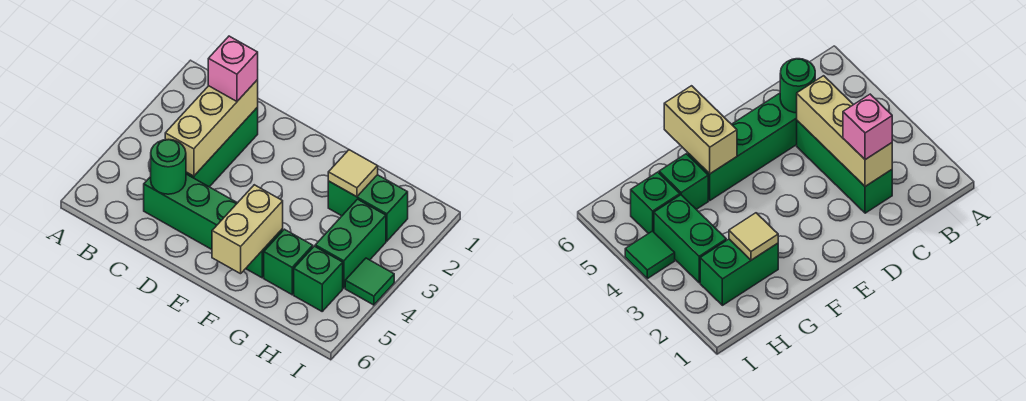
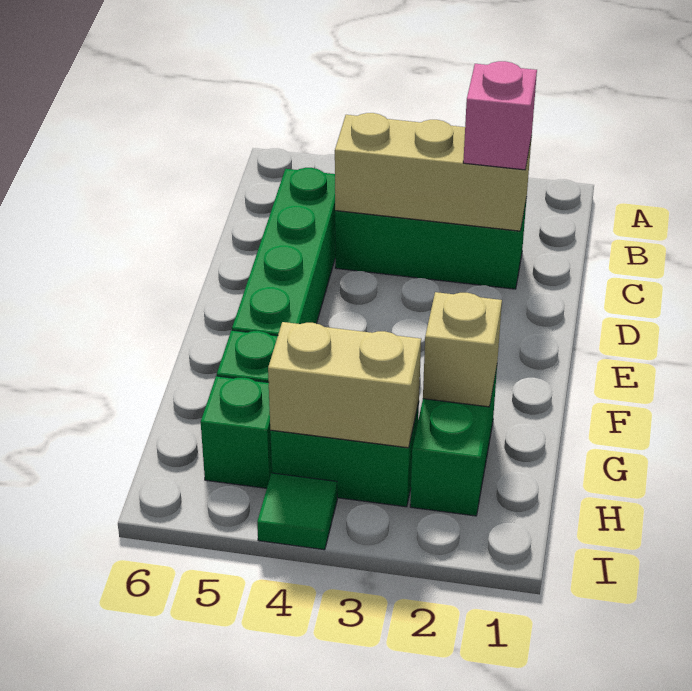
green 1x1 round brick [151,140,186,194] -> none
tan 1x2 brick [212,185,283,274] -> tan 1x2 brick moved to [268,322,421,448]
tan 1x1 tile [328,150,378,197] -> tan 1x1 brick [423,292,502,407]

